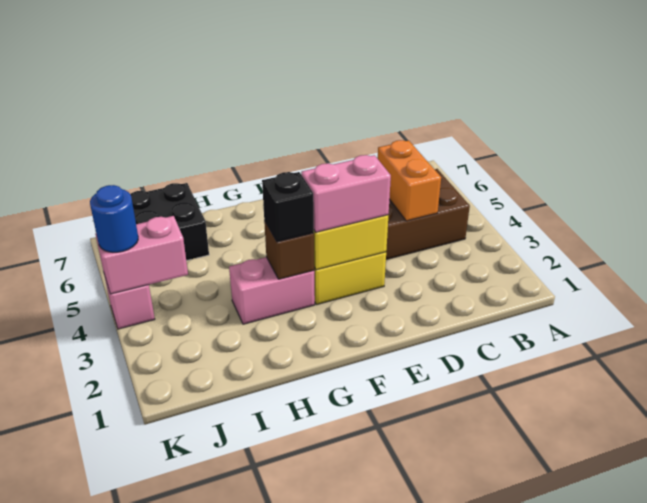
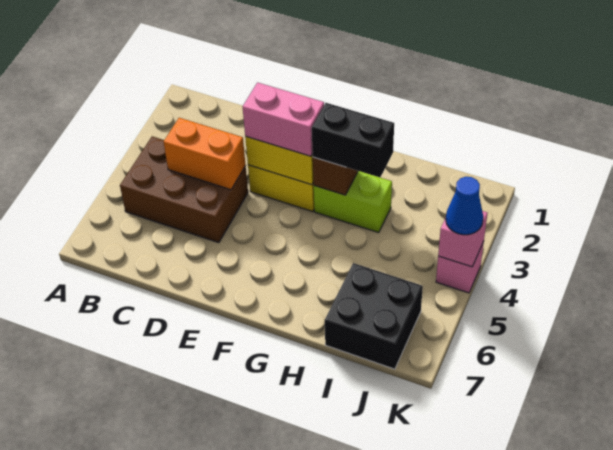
orange 1x2 brick [378,140,441,221] -> orange 1x2 brick turned to [164,118,246,190]
pink 1x2 brick [229,257,315,324] -> lime 1x2 brick [314,171,392,233]
black 1x1 brick [262,172,314,242] -> black 1x2 brick [312,103,394,177]
pink 1x2 brick [95,216,188,294] -> pink 1x1 brick [438,211,487,267]
blue 1x1 round brick [90,185,138,252] -> blue 1x1 cone [446,177,483,235]

